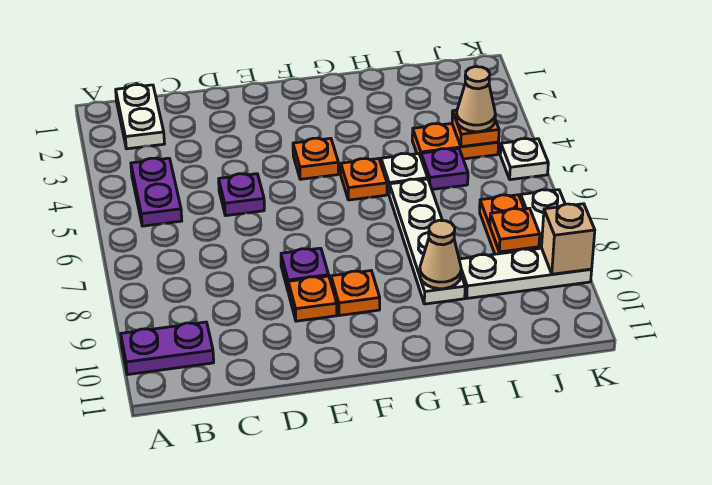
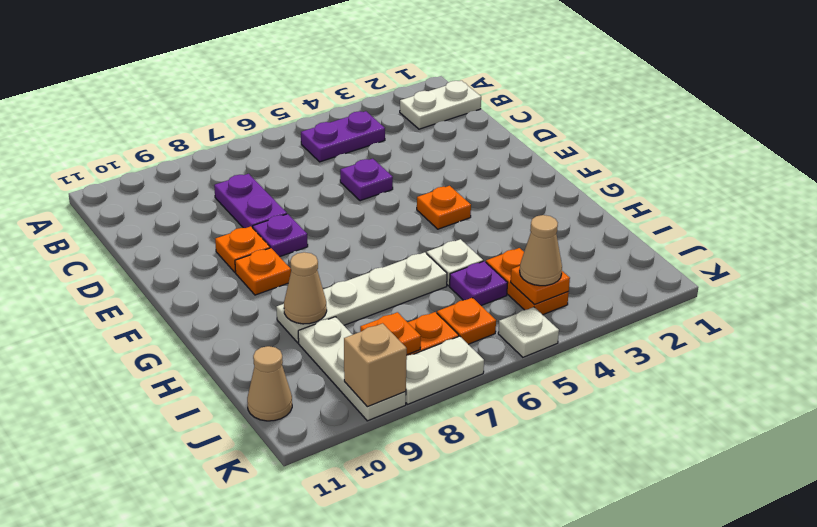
purple 1x2 plate [121,322,214,375] -> purple 1x2 plate moved to [214,174,287,228]
orange 1x1 plate [341,159,387,200] -> orange 1x1 plate moved to [437,298,496,344]
none -> tan 1x1 cone [247,346,292,421]

